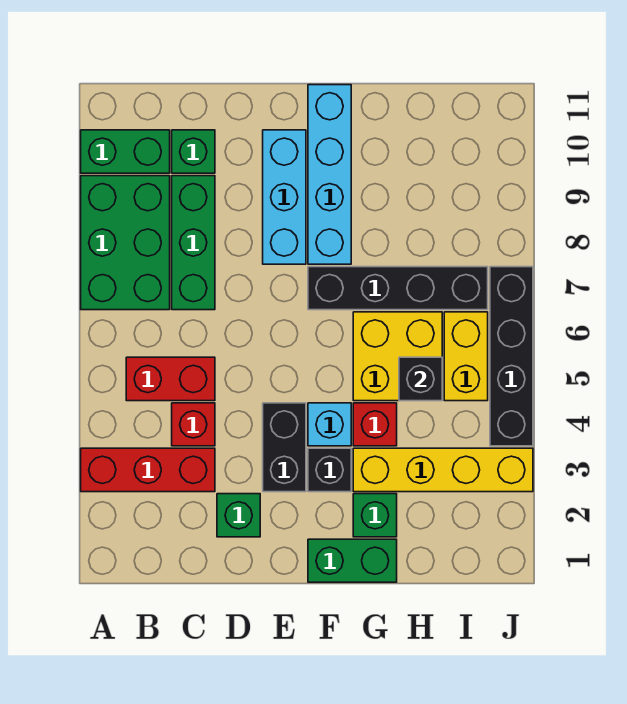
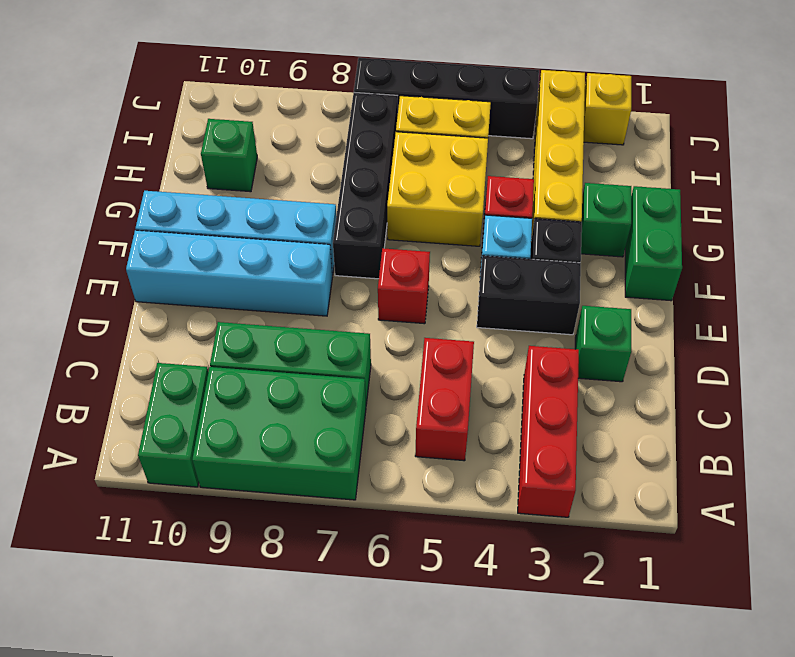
red 1x1 brick [172,403,215,446] -> red 1x1 brick moved to [378,248,430,324]
green 1x1 brick [172,130,215,173] -> green 1x1 brick moved to [201,119,257,192]
cyan 1x3 brick [263,130,306,264] -> cyan 1x4 brick [126,230,333,316]
black 1x1 brick [399,357,442,401] -> none
none -> yellow 1x1 brick [584,73,631,145]

